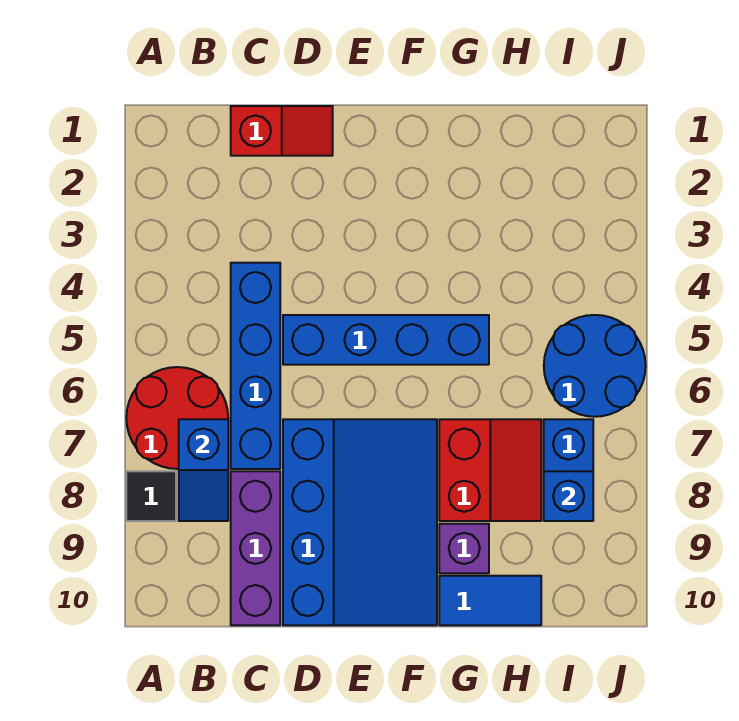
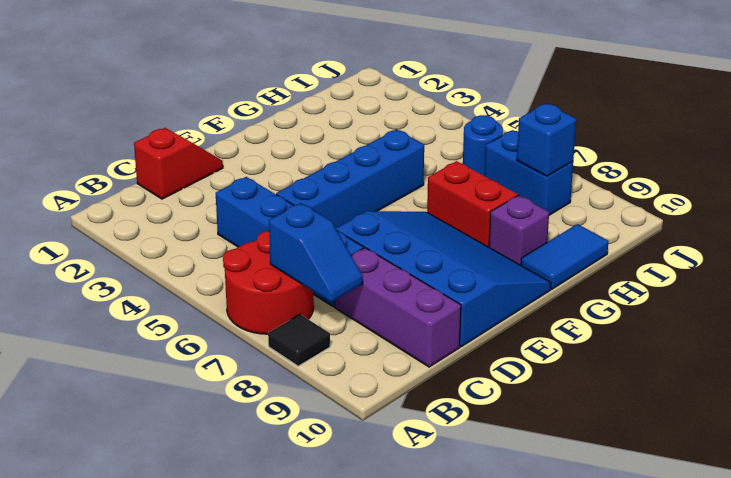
blue 2x2 round brick [544,315,646,417] -> blue 1x1 round brick [463,115,503,176]

